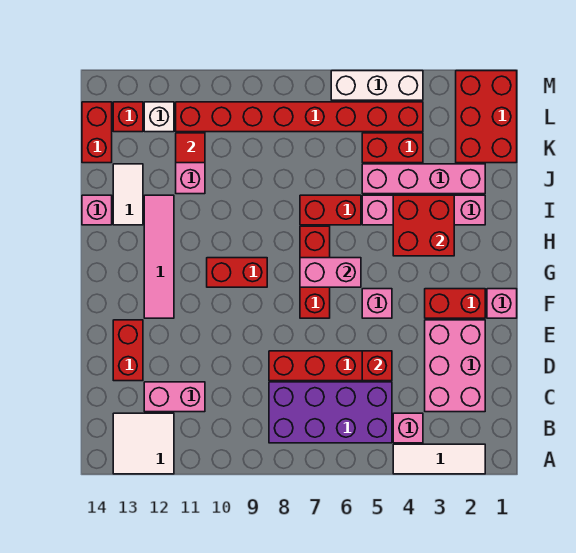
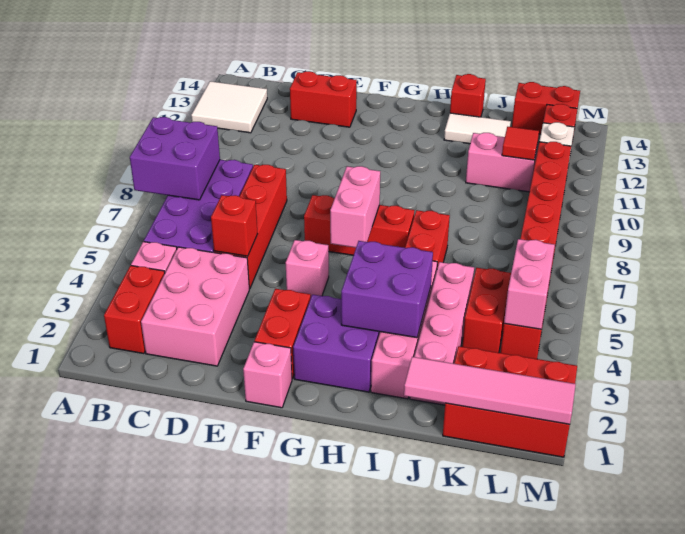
white 1x3 tile [393,444,485,474] -> none
none -> purple 2x2 brick [130,117,220,200]
pink 2x3 brick [425,320,485,412] -> pink 2x3 brick turned to [141,247,249,366]
pink 1x2 brick [144,382,205,412] -> pink 1x2 brick moved to [504,239,555,329]
pink 1x4 tile [144,195,174,318] -> pink 1x4 tile moved to [404,357,576,424]
none -> purple 2x2 brick [293,295,380,392]
red 1x2 brick [207,258,267,287] -> red 1x2 brick moved to [104,266,165,354]
red 2x2 brick [393,195,454,256] -> purple 2x2 brick [341,241,433,338]
pink 1x1 brick [82,195,112,225] -> red 1x1 brick [450,74,486,117]
white 1x3 brick [331,71,423,100] -> none

